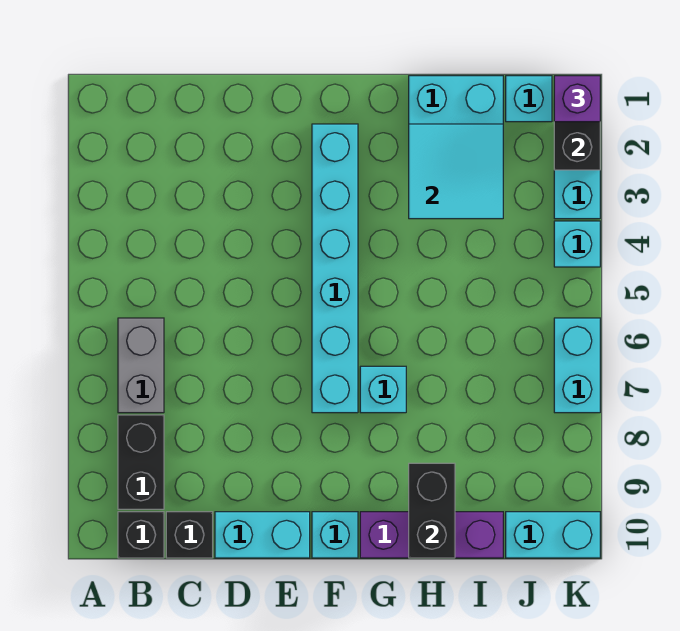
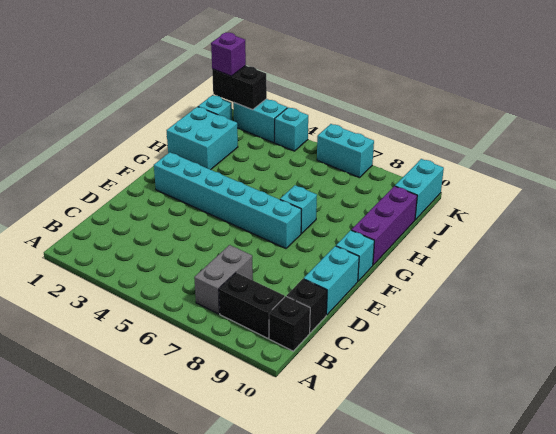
grey 1x2 brick [118,318,164,413] -> grey 1x2 brick turned to [194,245,253,314]
cyan 2x2 tile [409,124,503,219] -> none
black 1x2 brick [409,463,455,558] -> none

